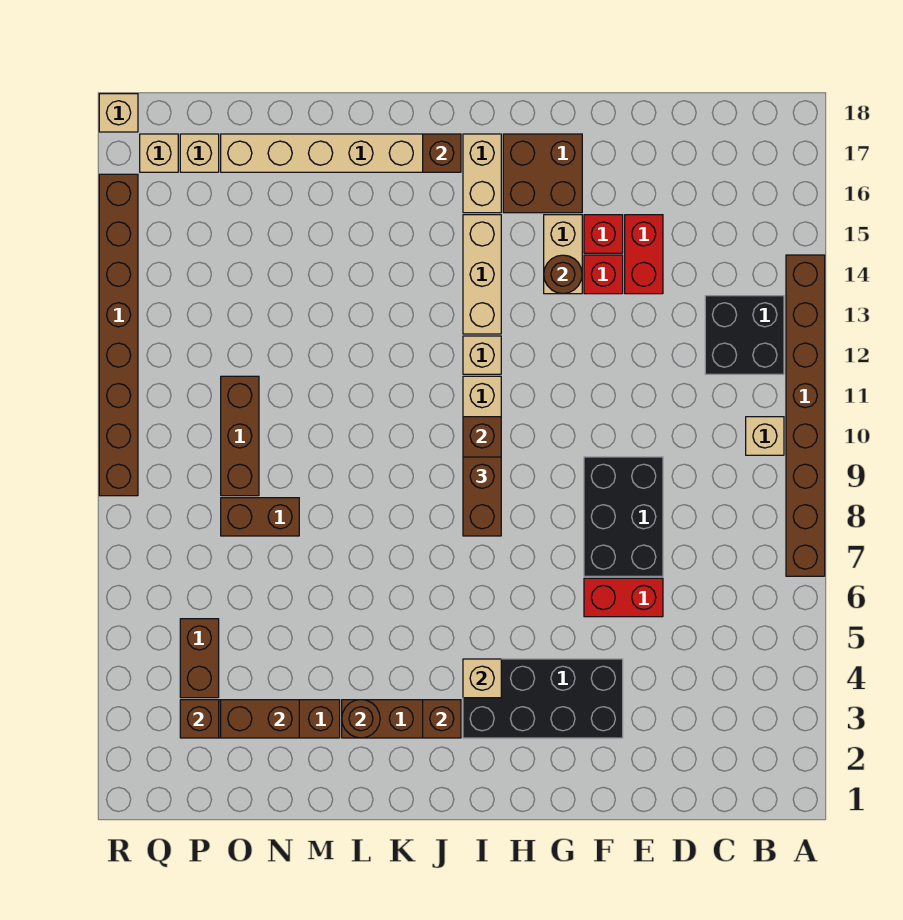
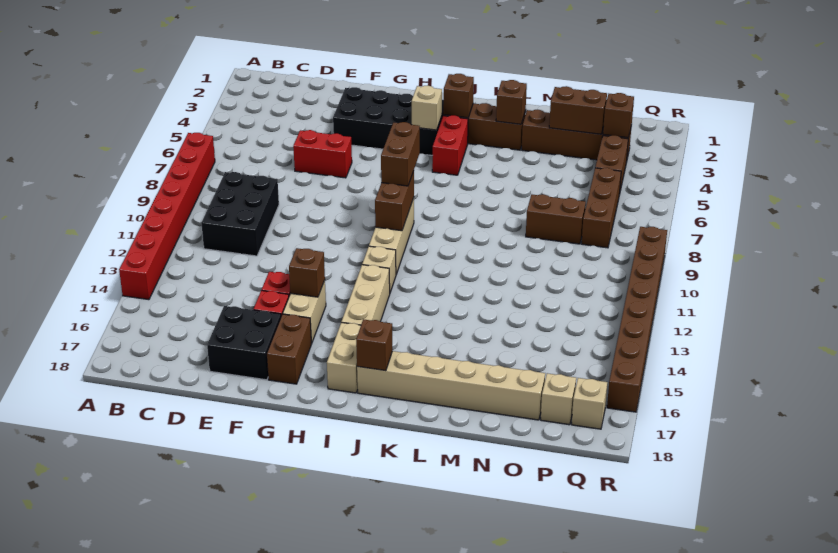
brown 1x8 brick [786,255,825,576] -> red 1x8 brick [119,133,215,300]
tan 1x1 brick [746,417,784,455] -> none
black 2x2 brick [705,296,784,374] -> black 2x2 brick moved to [207,306,281,380]
black 2x3 brick [584,457,663,576] -> black 2x3 brick moved to [201,172,279,256]
red 1x2 brick [625,215,663,294] -> red 1x2 brick moved to [432,115,468,175]
brown 1x1 round brick [544,255,582,294] -> brown 1x1 brick [289,248,325,297]
brown 2x2 brick [503,134,582,213] -> brown 1x2 brick [267,314,311,384]
brown 1x1 round brick [342,700,380,738] -> brown 1x1 brick [496,80,527,124]
brown 1x3 brick [221,376,259,496] -> brown 1x3 brick moved to [581,168,621,248]
tan 1x1 brick [99,94,138,132] -> none

